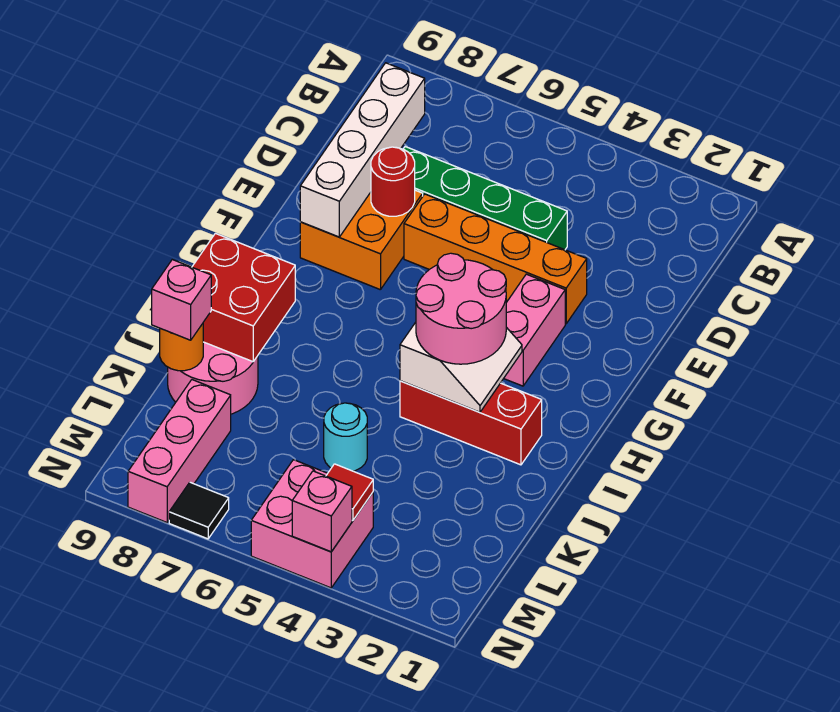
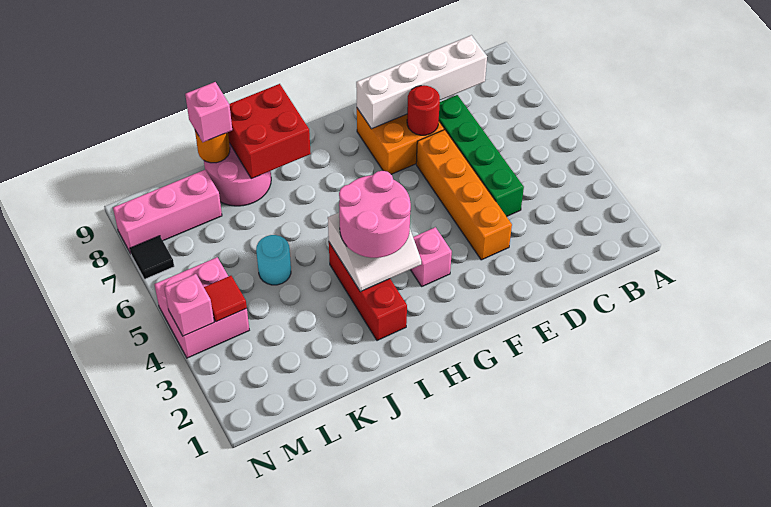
pink 1x2 brick [504,274,565,386] -> pink 1x1 brick [410,227,452,286]

